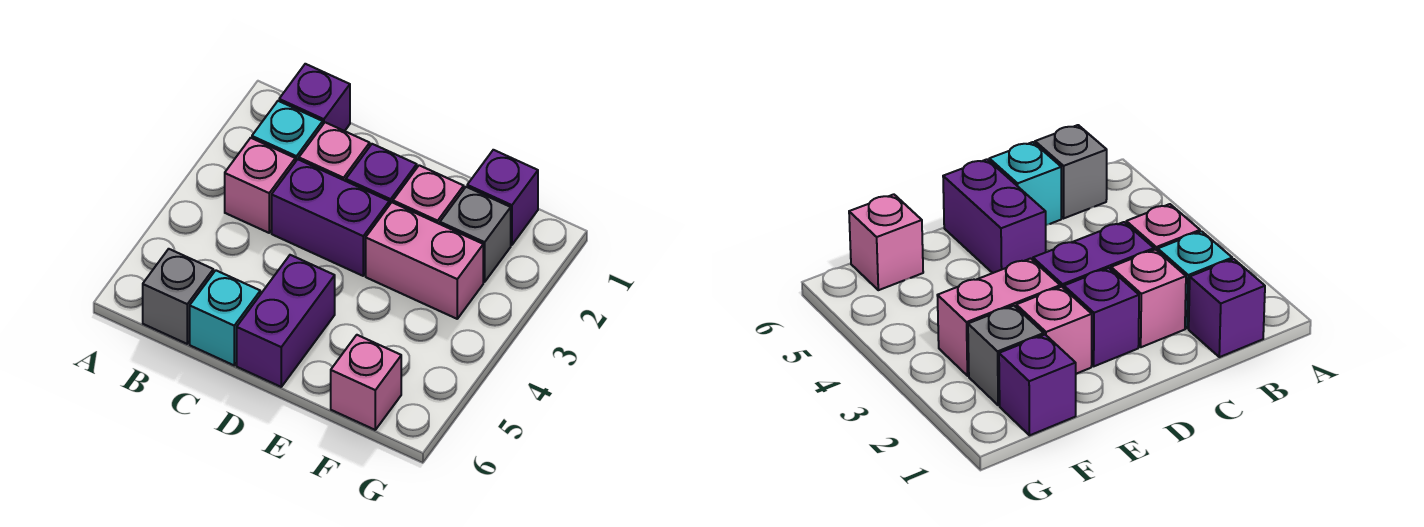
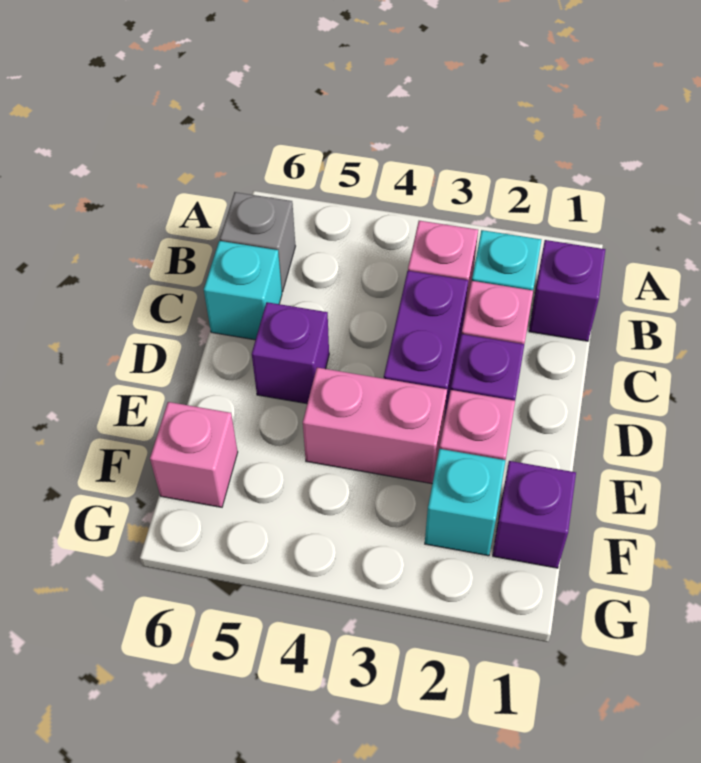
purple 1x2 brick [237,255,335,387] -> purple 1x1 brick [252,302,329,404]
pink 1x2 brick [366,202,483,319] -> pink 1x2 brick turned to [303,368,447,484]
grey 1x1 brick [440,187,511,282] -> cyan 1x1 brick [425,449,506,556]

